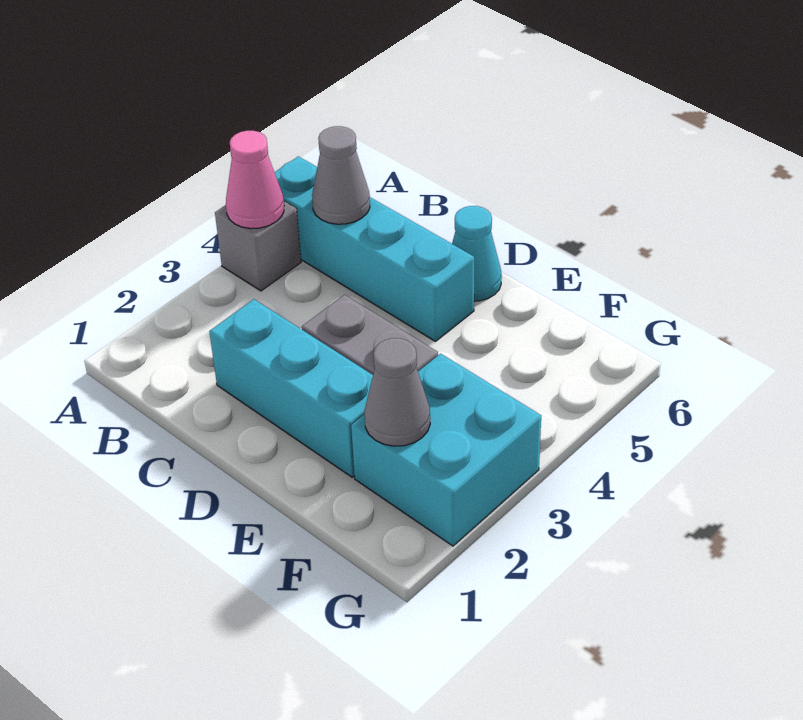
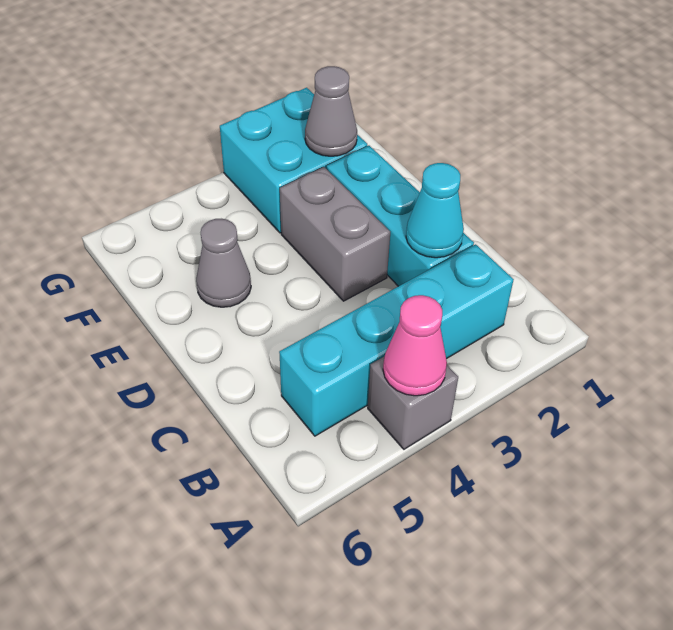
cyan 1x4 brick [274,156,474,341] -> cyan 1x4 brick turned to [279,244,514,436]
grey 1x1 cone [312,126,370,224] -> grey 1x1 cone moved to [196,219,251,307]
cyan 1x1 cone [452,206,502,301] -> cyan 1x1 cone moved to [406,163,464,258]

